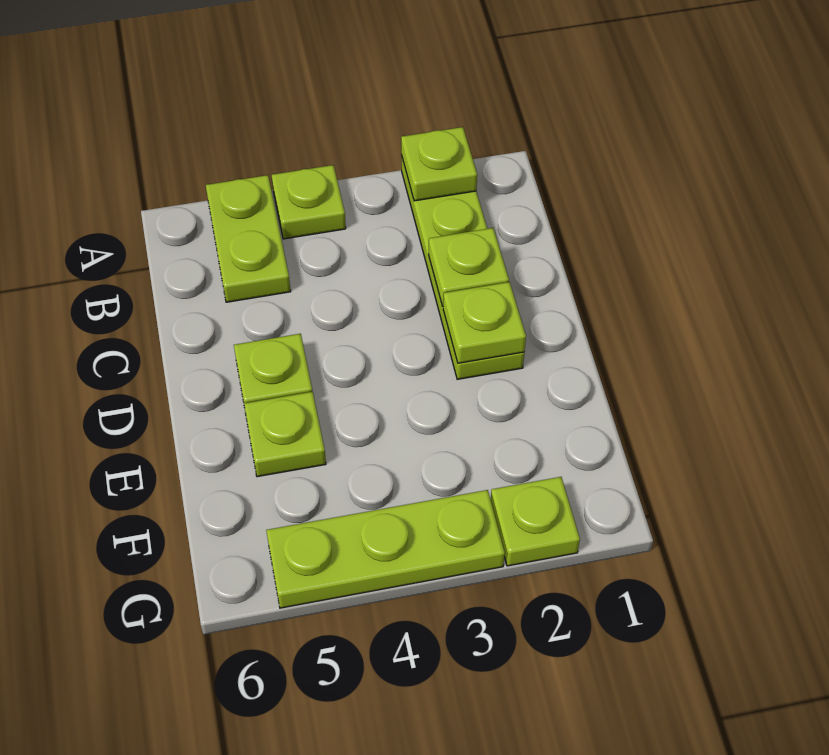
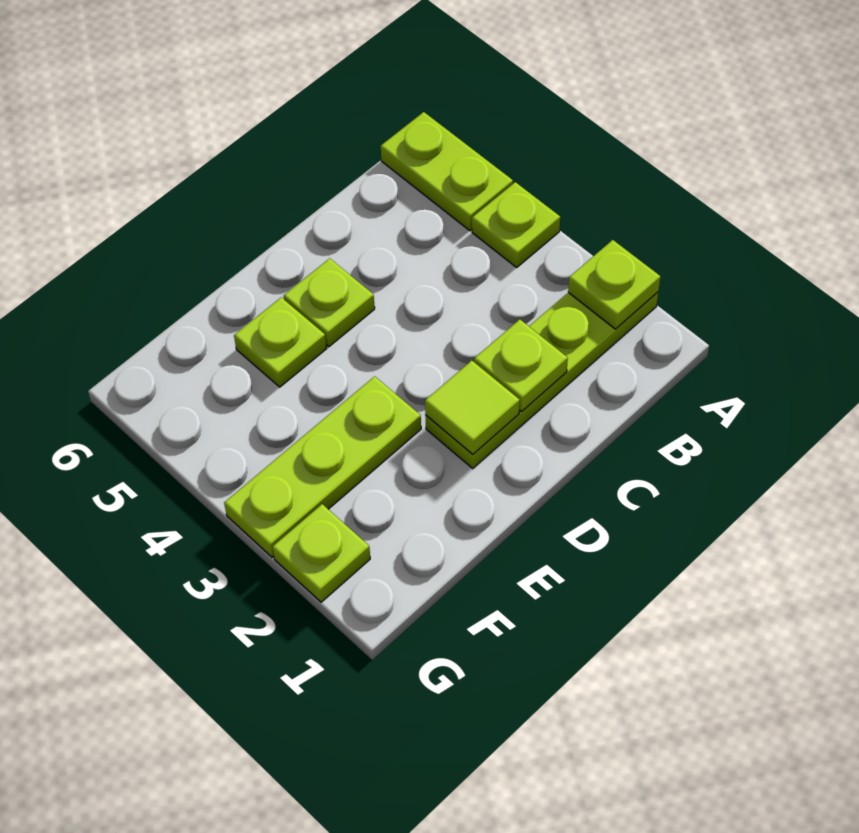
lime 1x2 plate [206,175,291,302] -> lime 1x2 plate turned to [381,112,513,231]
lime 1x1 plate [443,282,526,363] -> lime 1x1 tile [425,361,520,454]
lime 1x3 plate [266,490,505,608] -> lime 1x3 plate turned to [224,376,421,557]

